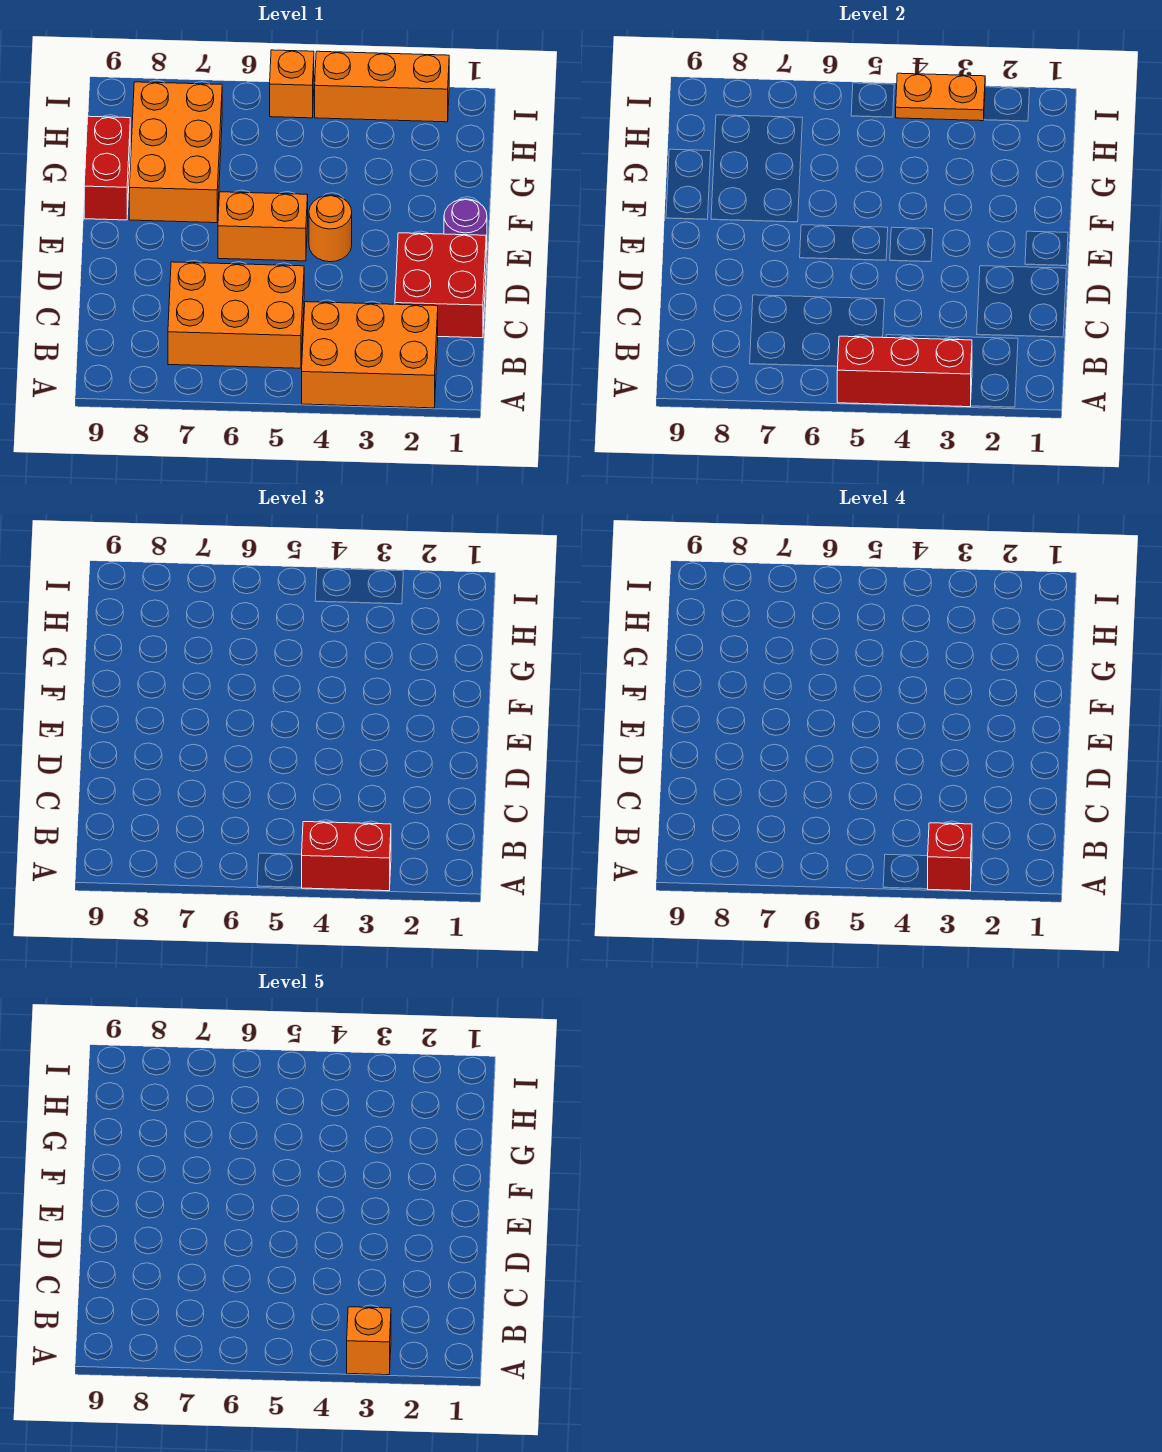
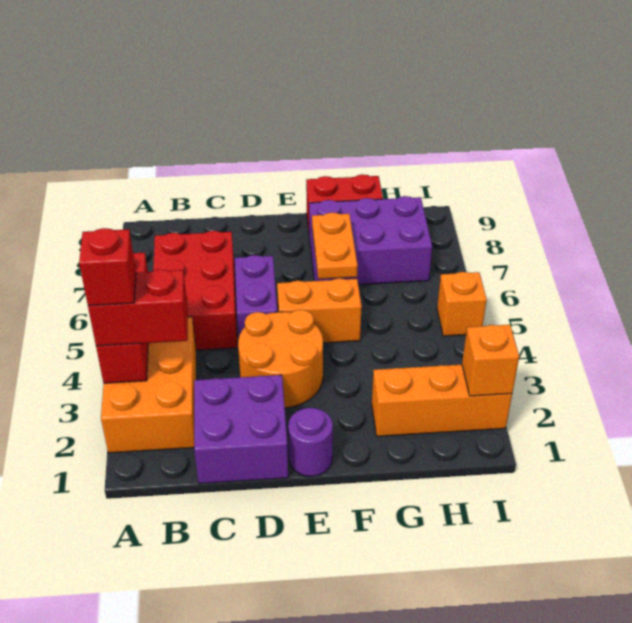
red 1x2 brick [301,822,391,891] -> red 1x2 brick turned to [88,269,188,346]
orange 1x1 brick [347,1307,391,1375] -> orange 1x1 brick moved to [462,325,519,396]
orange 2x3 brick [168,262,304,368] -> red 2x3 brick [153,231,237,350]
red 2x2 brick [395,233,486,338] -> purple 2x2 brick [194,375,288,484]
none -> purple 1x2 brick [235,255,277,336]
orange 1x1 round brick [309,195,352,262] -> orange 2x2 round brick [238,310,323,408]
orange 1x2 brick [218,192,308,261] -> orange 1x2 brick turned to [277,278,362,343]
orange 2x3 brick [129,82,222,223] -> purple 2x3 brick [309,196,432,285]
orange 1x3 brick [315,51,449,122] -> orange 1x3 brick turned to [372,365,512,436]
orange 1x2 plate [896,73,985,121] -> orange 1x2 plate moved to [312,212,358,279]

